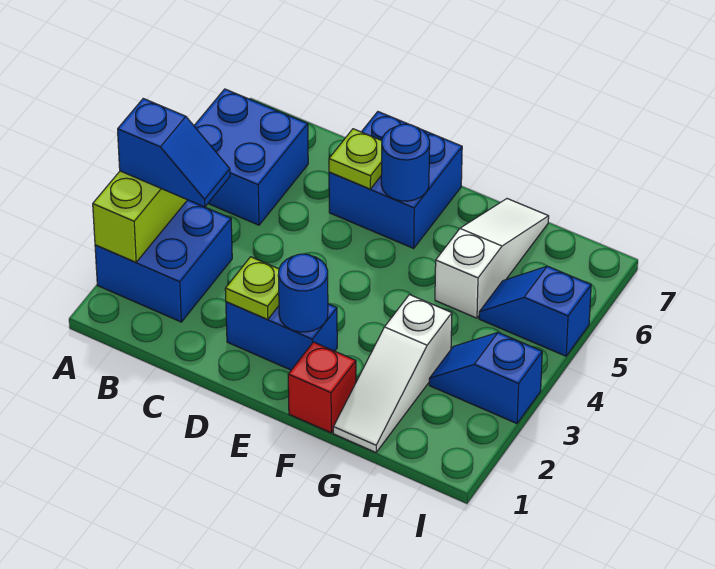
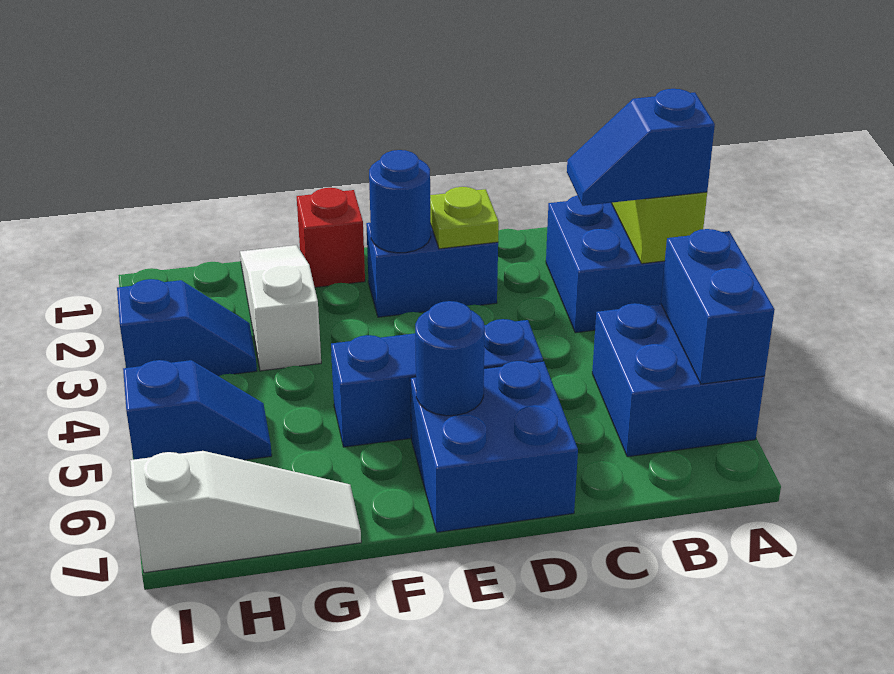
none -> blue 1x2 brick [661,229,775,384]
none -> blue 1x3 brick [331,319,543,447]
lime 1x1 plate [329,129,382,189] -> none
white 1x3 slope [435,199,549,318] -> white 1x3 slope turned to [130,451,361,573]

